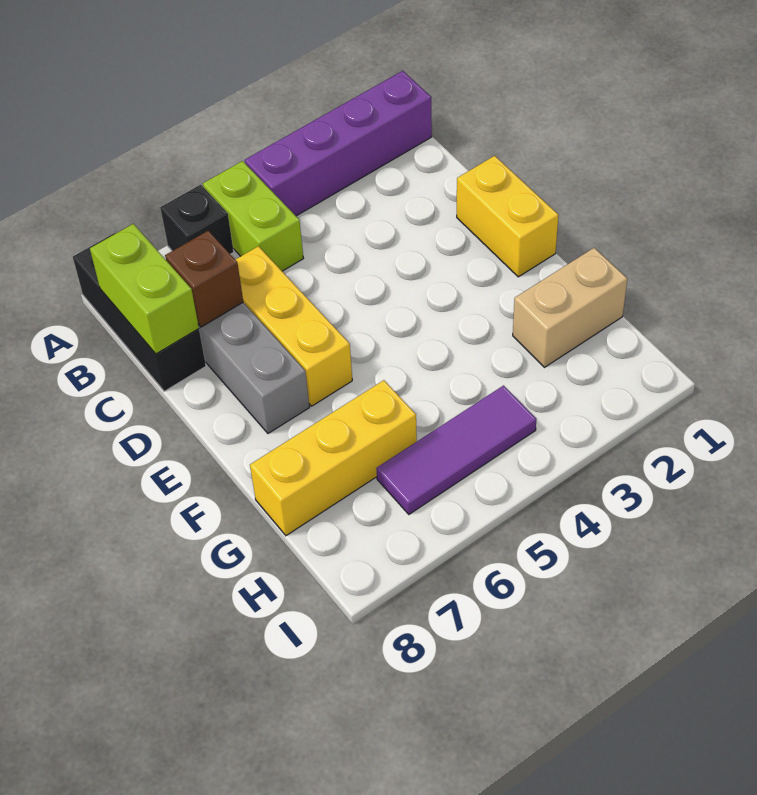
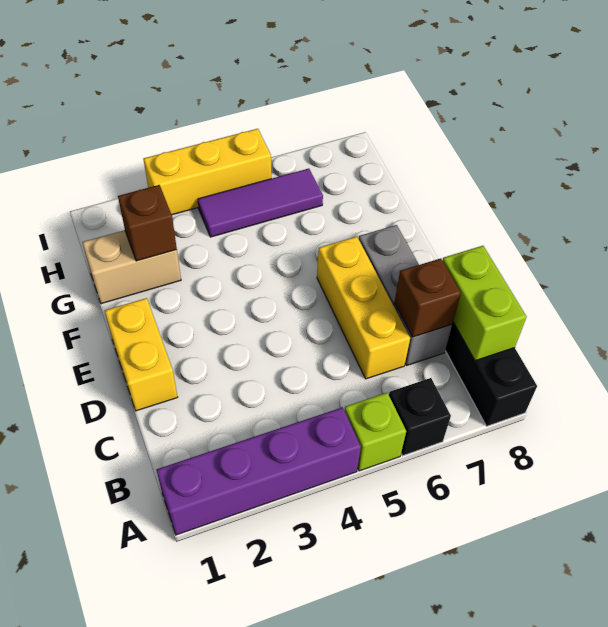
lime 1x2 brick [203,161,303,271] -> lime 1x1 brick [344,393,406,471]
none -> brown 1x1 brick [118,185,177,261]
yellow 1x3 brick [250,380,417,536] -> yellow 1x3 brick moved to [144,129,271,215]

